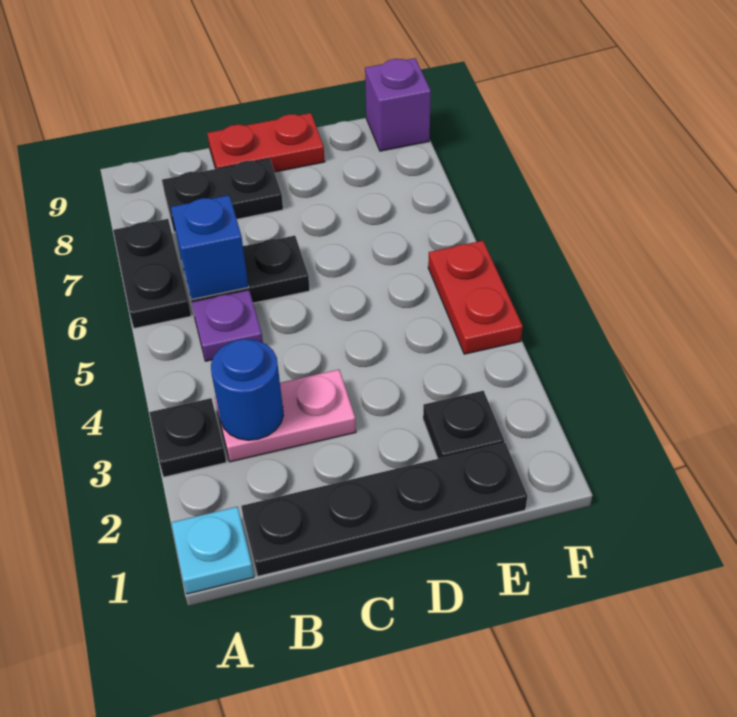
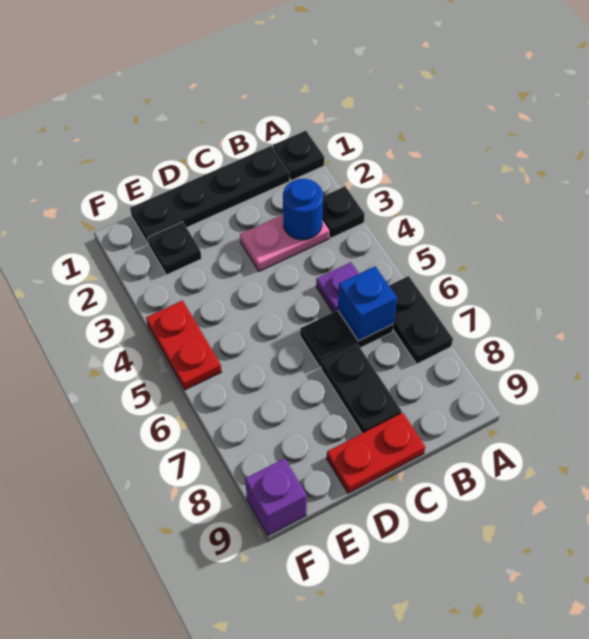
cyan 1x1 plate [172,507,254,594] -> black 1x1 plate [273,131,324,180]
black 1x2 plate [162,158,283,232] -> black 1x2 plate turned to [321,344,402,433]

